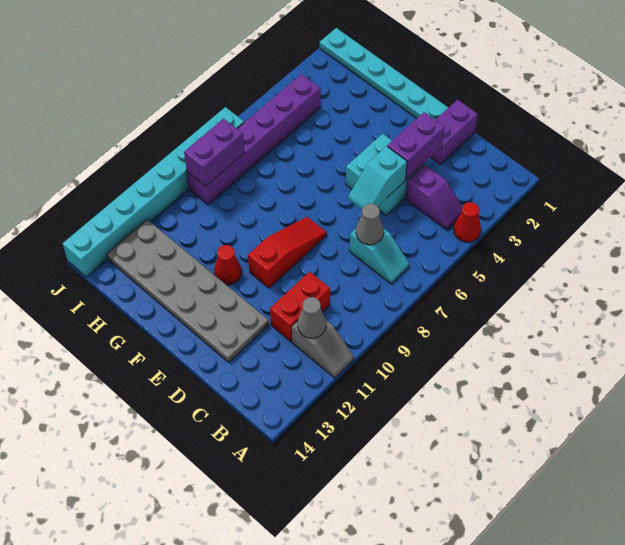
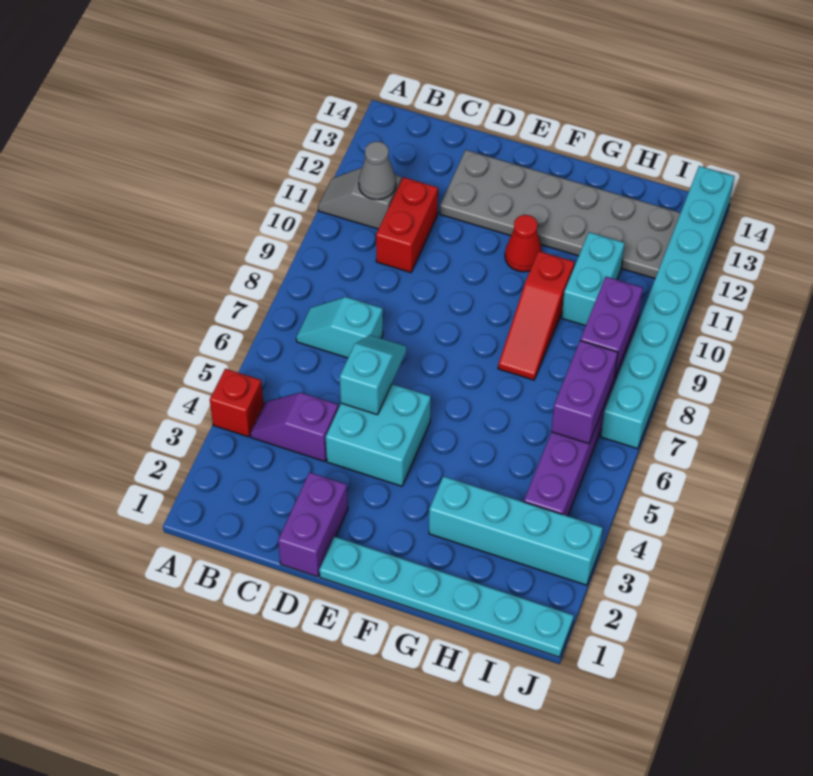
red 1x1 cone [454,202,481,242] -> red 1x1 brick [210,369,264,437]
grey 1x1 cone [356,204,384,245] -> none
purple 1x2 brick [387,112,445,180] -> purple 1x2 brick moved to [551,341,618,444]
red 1x3 slope [248,217,327,288] -> red 1x3 slope moved to [498,251,574,380]
none -> cyan 1x4 brick [429,476,603,585]
none -> cyan 1x2 brick [562,232,625,326]

